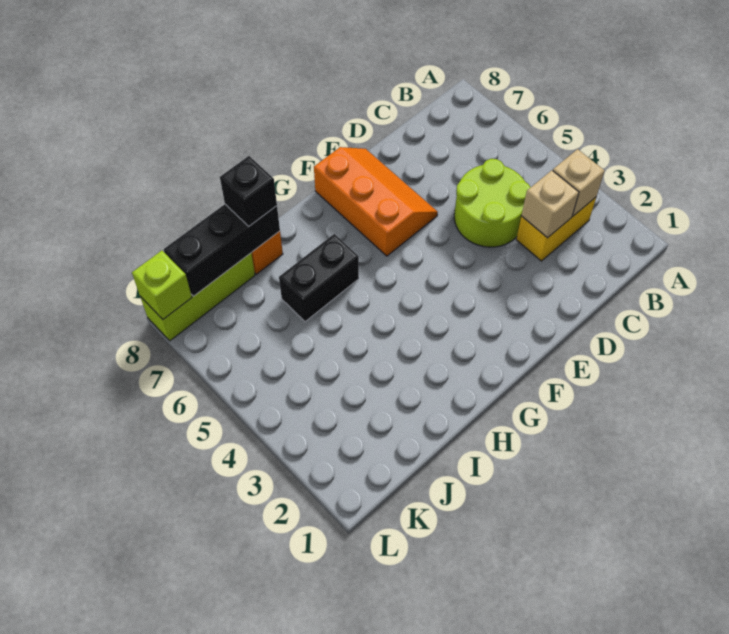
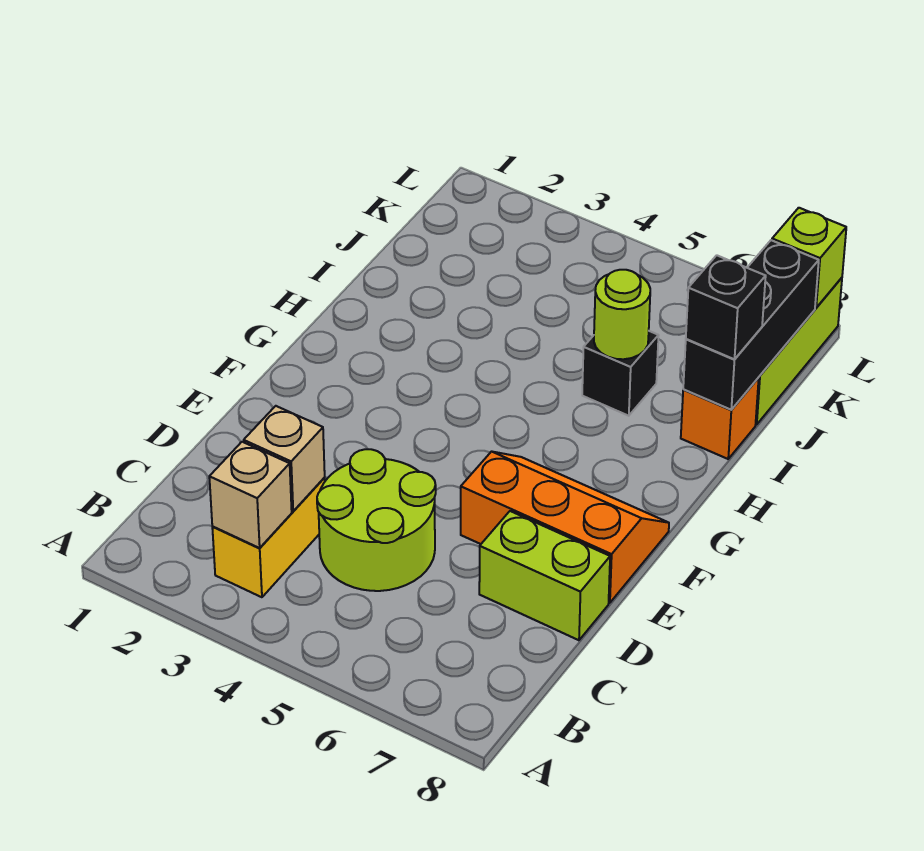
none -> lime 1x2 brick [479,511,610,640]
orange 2x3 slope [314,147,438,256] -> orange 2x3 slope turned to [461,451,669,603]
black 1x2 brick [279,234,359,322] -> black 1x1 brick [582,331,659,416]
none -> lime 1x1 round brick [594,270,650,359]

